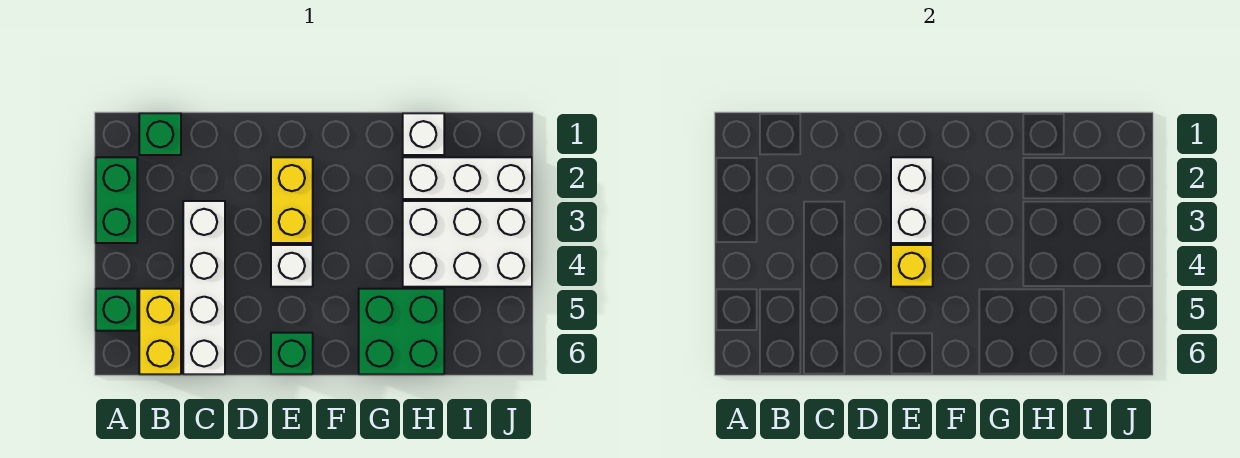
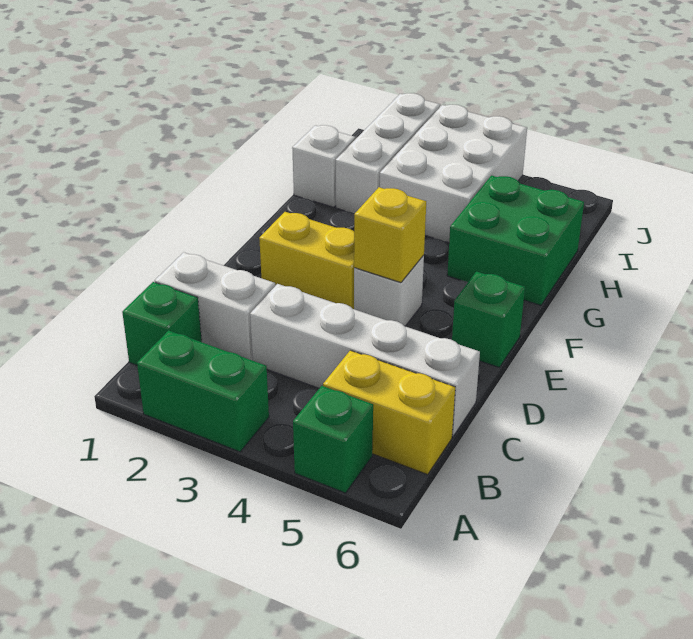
white 1x2 brick [891,157,933,243] -> white 1x2 brick moved to [155,252,275,360]

